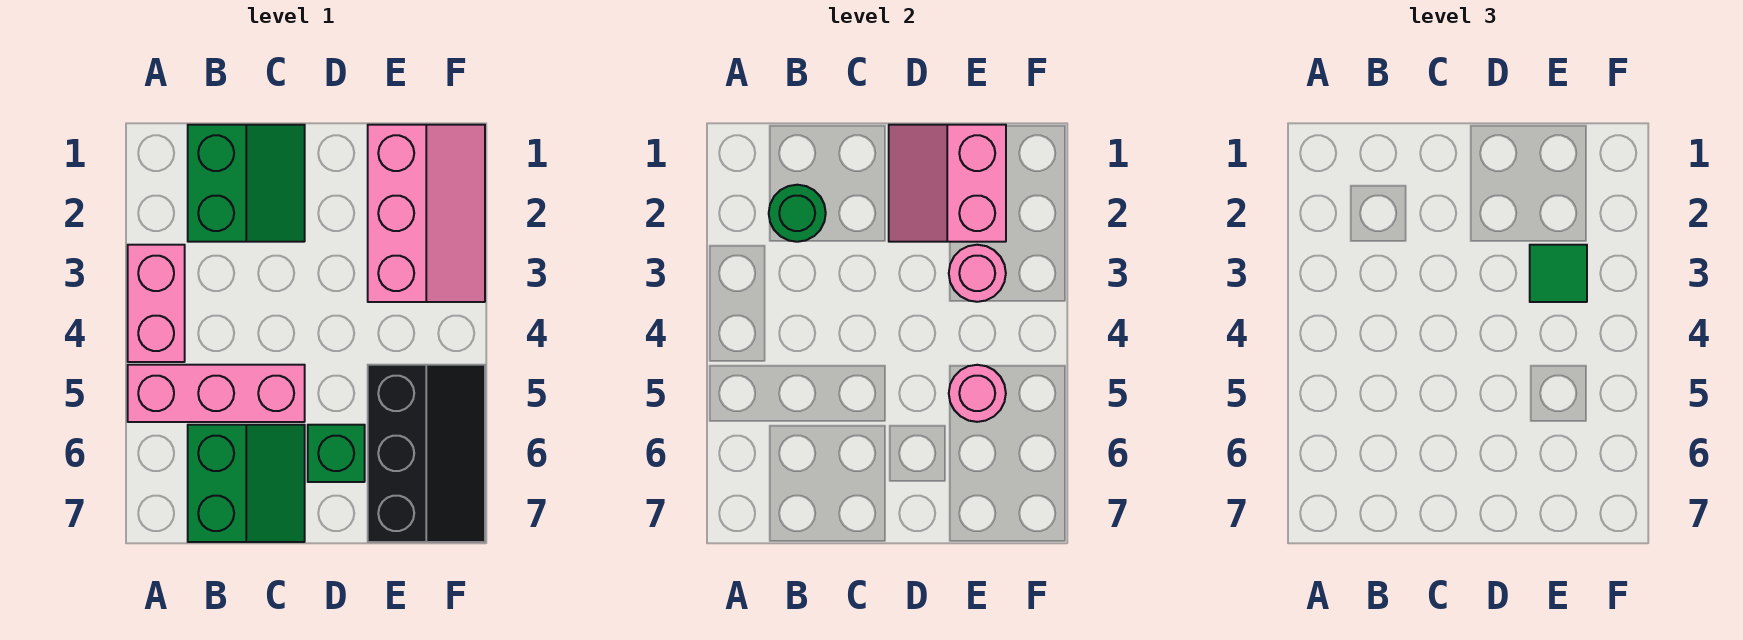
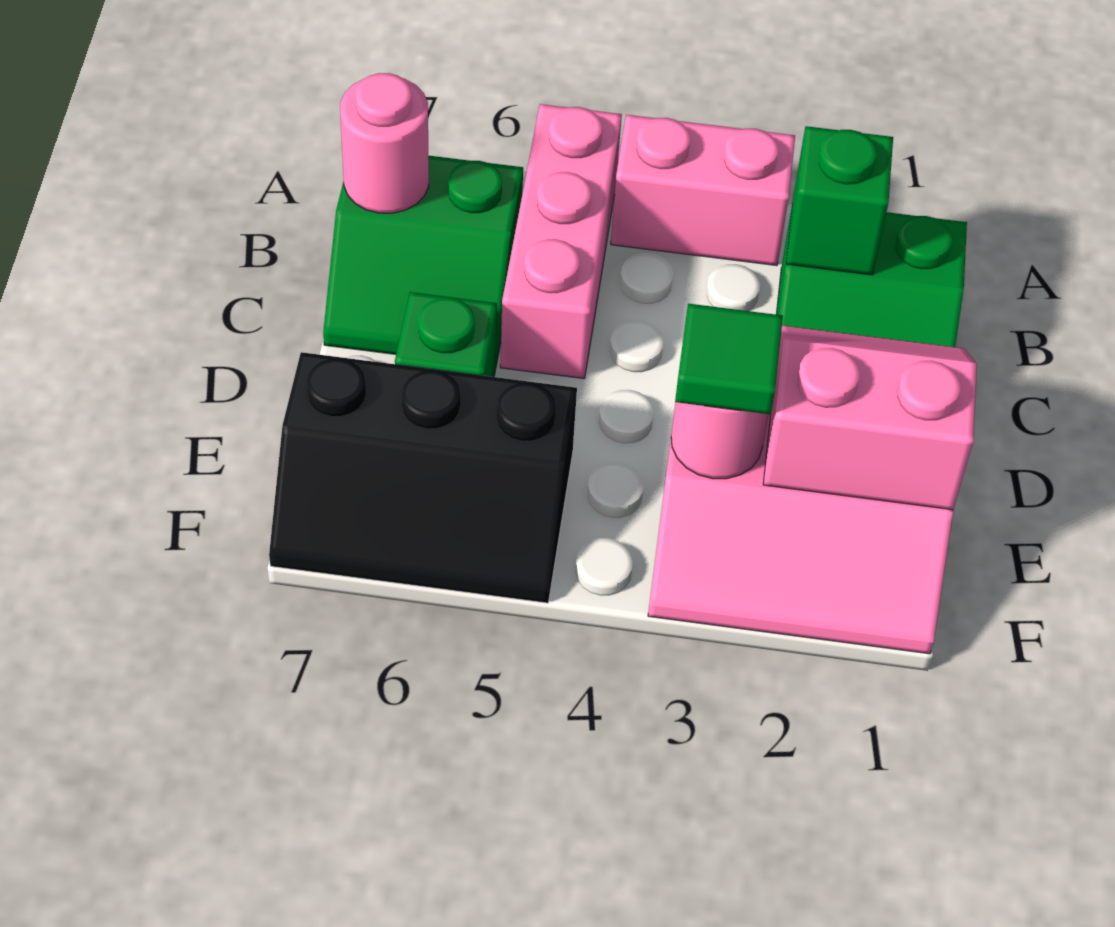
green 1x1 round brick [769,185,826,242] -> green 1x1 brick [786,126,893,275]
pink 1x1 round brick [949,365,1006,422] -> pink 1x1 round brick moved to [340,73,429,213]

